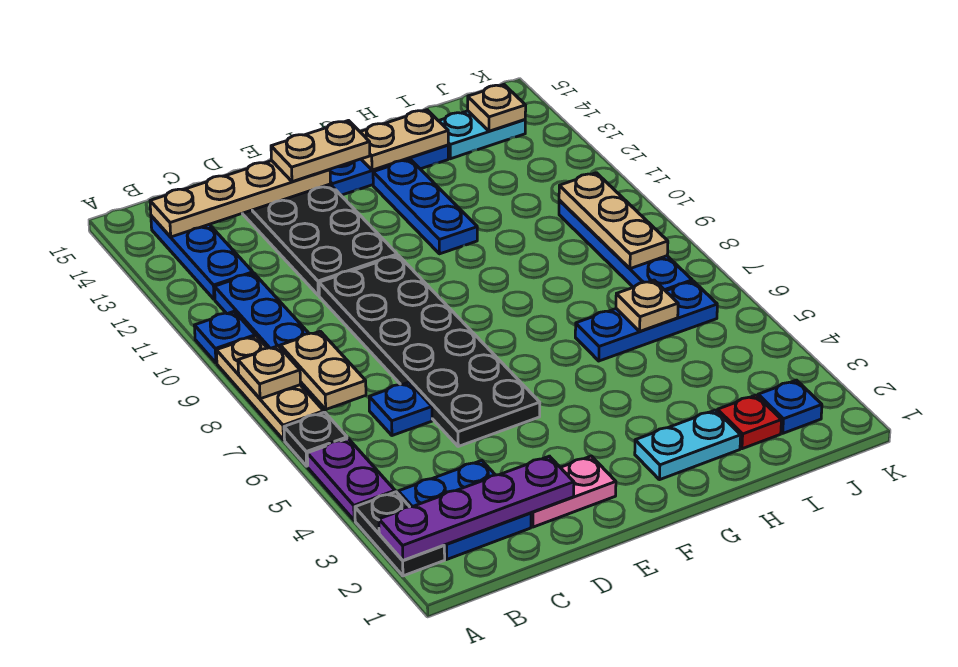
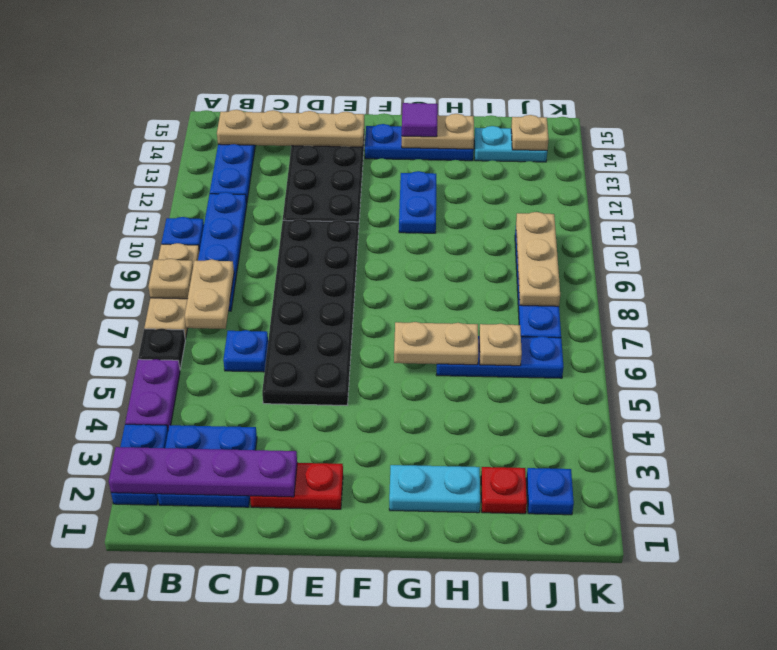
black 1x2 plate [355,492,445,576] -> blue 1x2 plate [111,424,168,505]
pink 1x2 plate [531,456,616,527] -> red 1x2 plate [250,463,343,509]
tan 1x2 plate [271,121,370,182] -> tan 1x2 plate moved to [394,322,478,365]
blue 1x3 plate [373,159,477,254] -> blue 1x2 plate [399,171,436,233]
none -> purple 1x1 tile [402,103,438,137]

